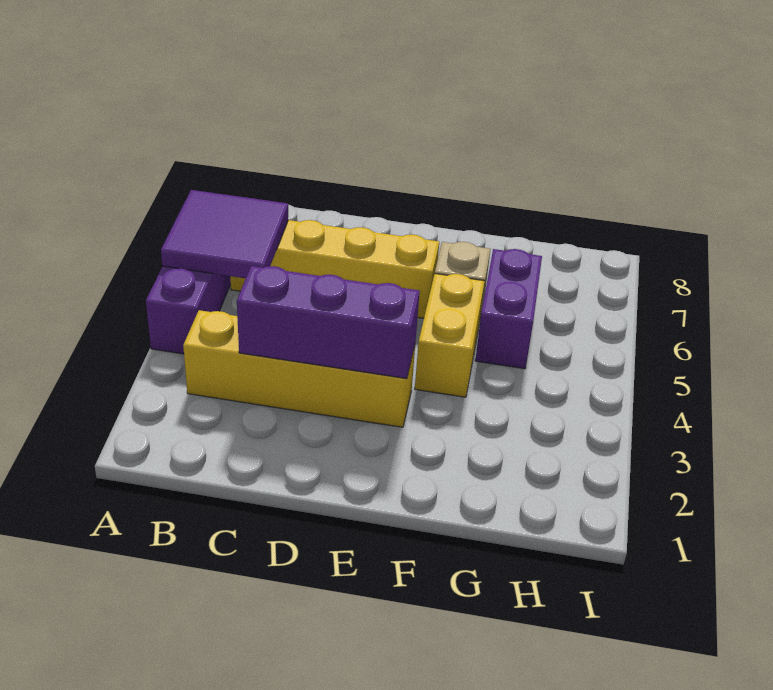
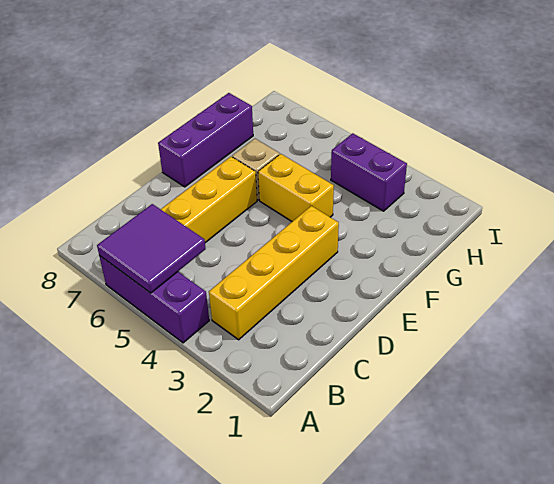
purple 1x3 brick [237,266,420,379] -> purple 1x3 brick moved to [158,93,253,187]
purple 1x2 brick [475,249,542,369] -> purple 1x2 brick moved to [331,133,407,211]

